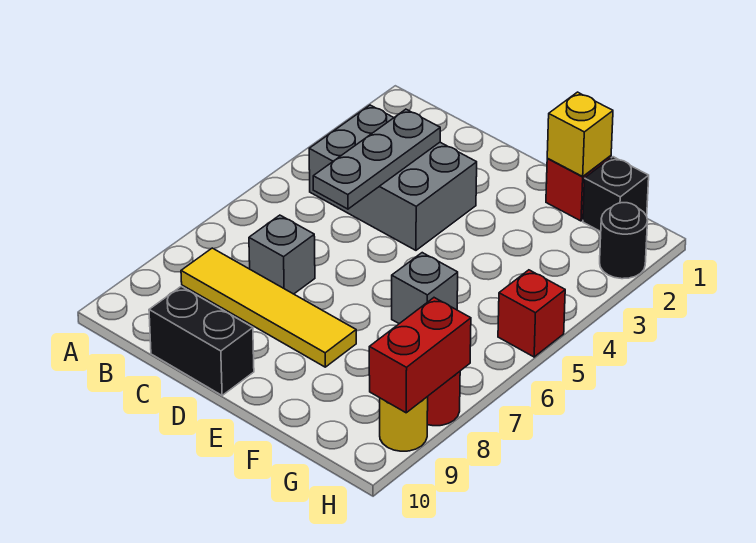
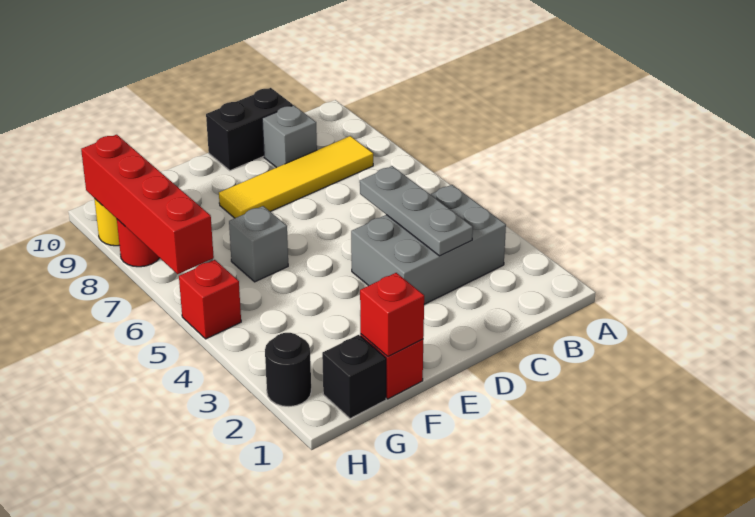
grey 1x1 brick [249,215,315,294] -> grey 1x1 brick moved to [262,105,317,168]
yellow 1x1 brick [547,92,613,176] -> red 1x1 brick [360,273,424,357]
red 1x2 brick [369,298,471,413] -> red 1x4 brick [81,135,214,274]

